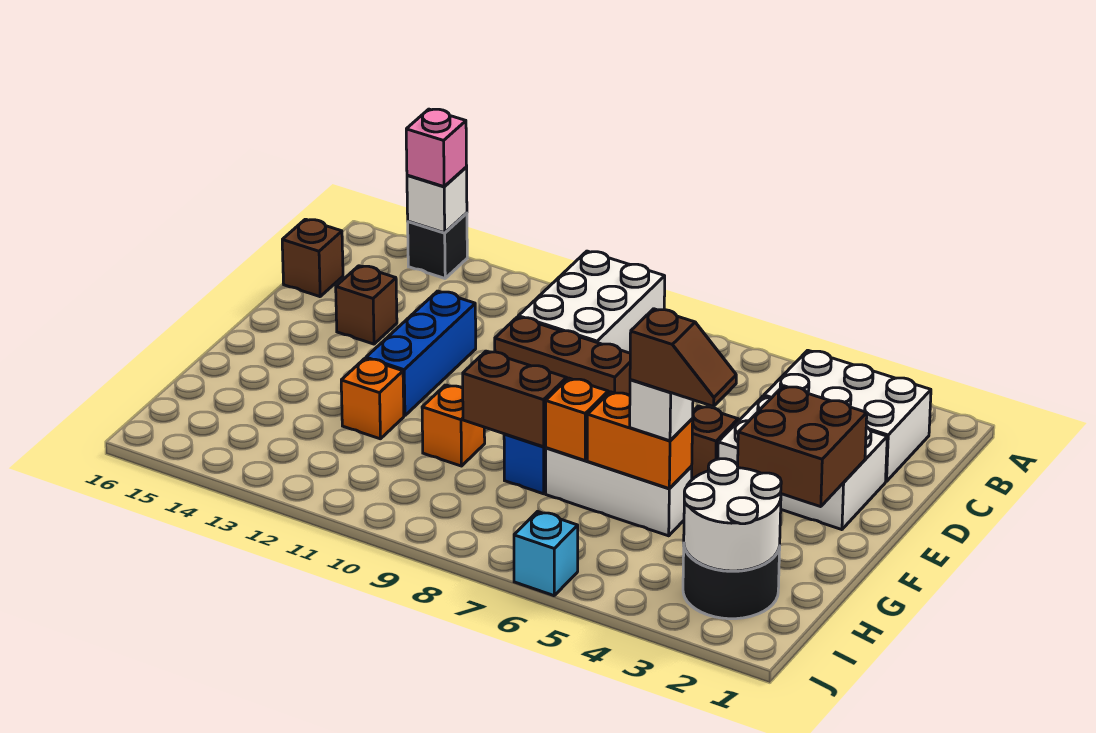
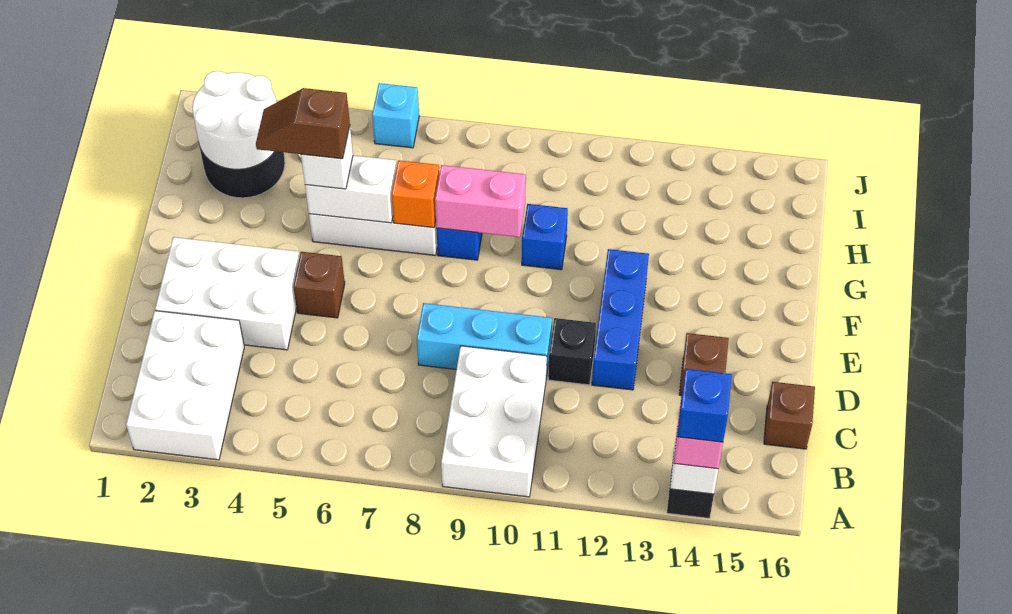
none -> blue 1x1 brick [677,369,732,442]
white 2x3 brick [764,350,931,482] -> white 2x3 brick turned to [126,311,244,460]
brown 1x3 brick [495,317,630,396] -> cyan 1x3 brick [417,303,552,378]
none -> black 1x1 brick [548,318,596,385]
brown 2x2 brick [738,386,867,507] -> none
orange 1x2 brick [587,392,693,489] -> white 1x2 brick [305,155,397,223]
brown 1x2 brick [463,351,567,447] -> pink 1x2 brick [435,165,526,237]
orange 1x1 brick [422,385,485,466] -> blue 1x1 brick [522,204,568,270]
orange 1x1 brick [341,358,404,439] -> none

